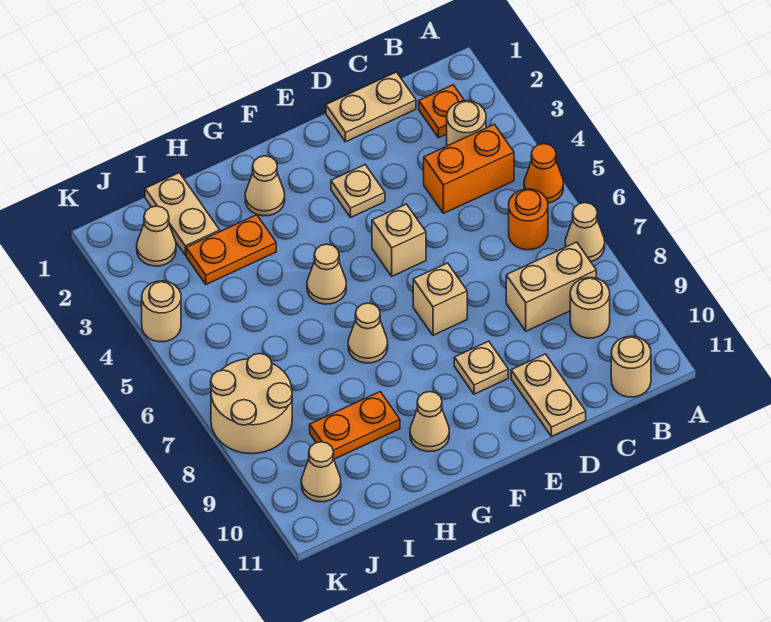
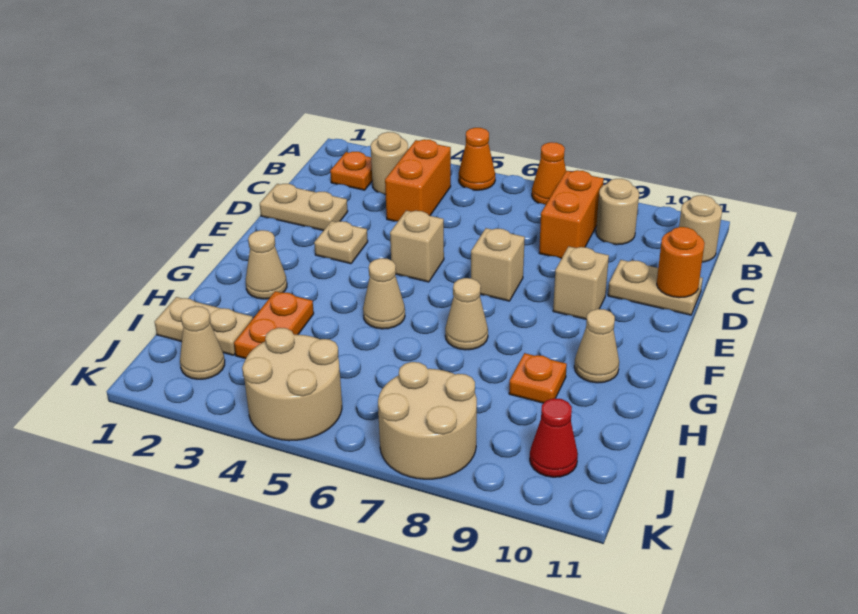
tan 1x1 cone [565,203,605,262] -> orange 1x1 cone [532,142,566,205]
orange 1x1 round brick [509,189,548,250] -> orange 1x1 round brick moved to [657,227,705,298]
tan 1x2 brick [506,242,596,331] -> orange 1x2 brick [539,170,604,259]
tan 1x2 plate [326,72,416,142] -> tan 1x2 plate turned to [260,184,348,231]
tan 1x1 plate [454,341,508,394] -> tan 1x1 brick [553,246,609,320]
orange 1x2 plate [310,392,400,459] -> orange 1x1 plate [509,353,567,403]
tan 1x1 cone [301,442,341,502] -> red 1x1 cone [530,398,578,477]
tan 1x1 round brick [142,281,181,342] -> tan 2x2 round brick [242,328,342,441]

